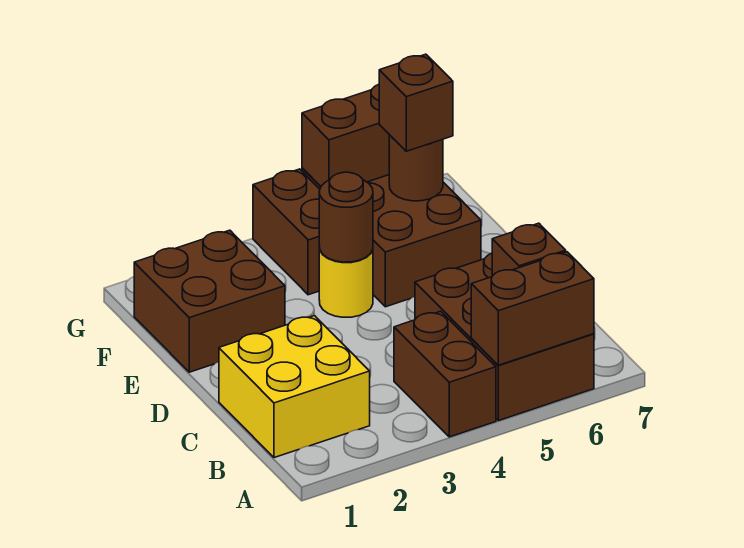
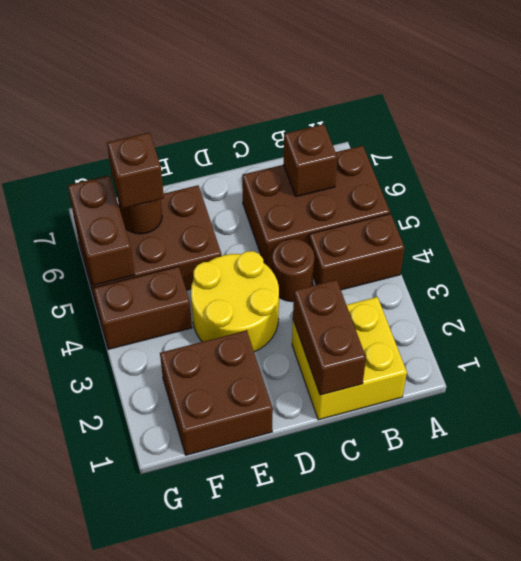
brown 1x2 brick [471,252,594,365] -> brown 1x2 brick moved to [293,280,366,395]
yellow 1x1 round brick [319,246,373,317] -> yellow 2x2 round brick [191,251,279,352]
brown 1x1 round brick [319,172,373,262] -> brown 1x1 round brick moved to [272,239,314,302]

